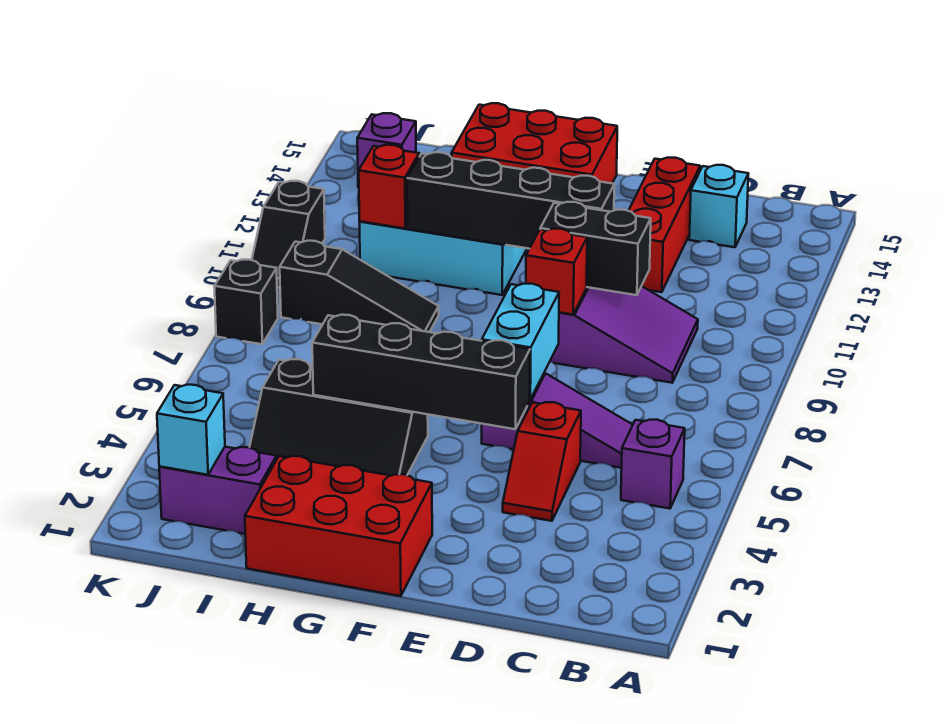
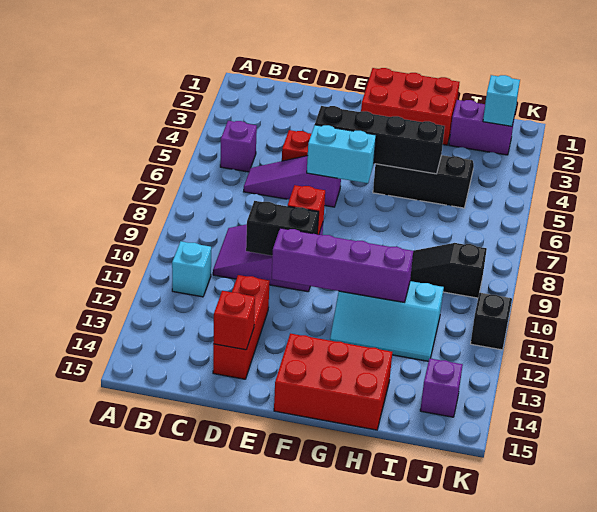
cyan 1x1 brick [689,165,748,247] -> cyan 1x1 brick moved to [172,241,211,297]
cyan 1x2 brick [482,284,559,399] -> cyan 1x2 brick turned to [307,125,376,183]
black 1x4 brick [407,152,614,249] -> purple 1x4 brick [272,228,413,302]
red 1x1 brick [359,145,419,229] -> red 1x1 brick moved to [213,291,255,350]
black 1x1 brick [214,260,278,344] -> none

